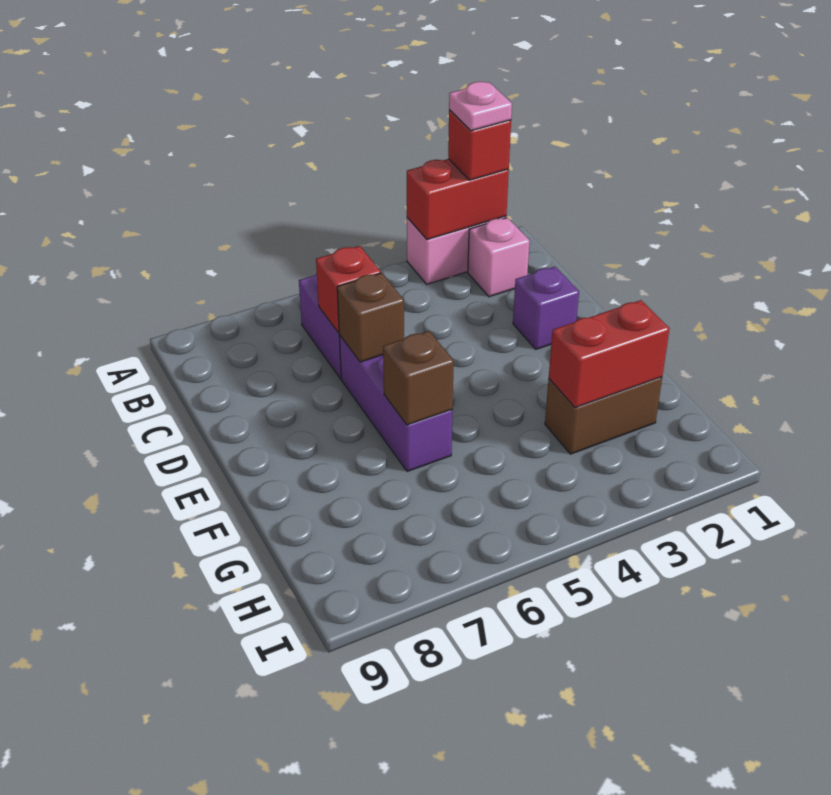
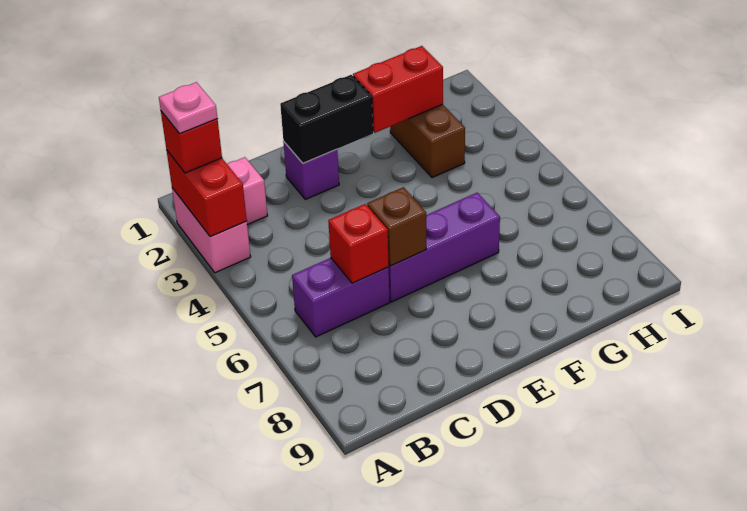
none -> black 1x2 brick [280,75,373,163]
brown 1x1 brick [383,331,454,425] -> none
red 1x2 brick [549,300,670,408] -> red 1x2 brick turned to [353,46,443,133]

